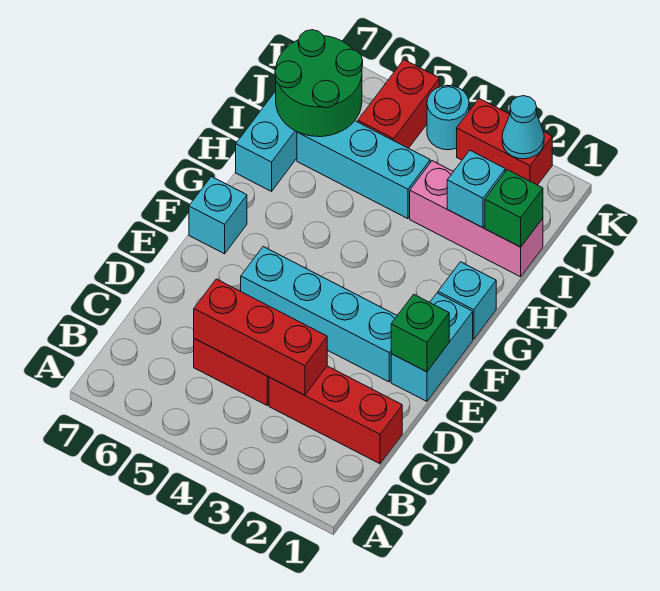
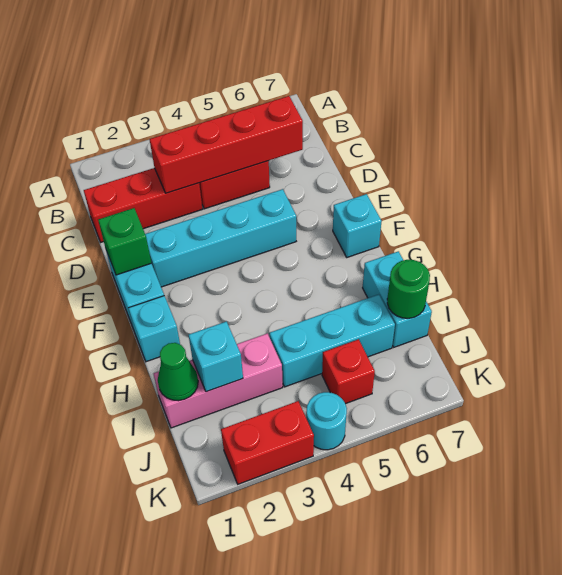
red 1x3 brick [194,279,327,395] -> red 1x4 brick [149,96,303,193]
green 1x1 brick [485,170,543,247] -> green 1x1 cone [158,343,198,401]
green 2x2 round brick [275,30,363,137] -> green 1x1 round brick [387,260,430,318]
red 1x2 brick [358,60,439,148] -> red 1x1 brick [322,339,375,404]
cyan 1x1 cone [502,96,544,159] -> none

